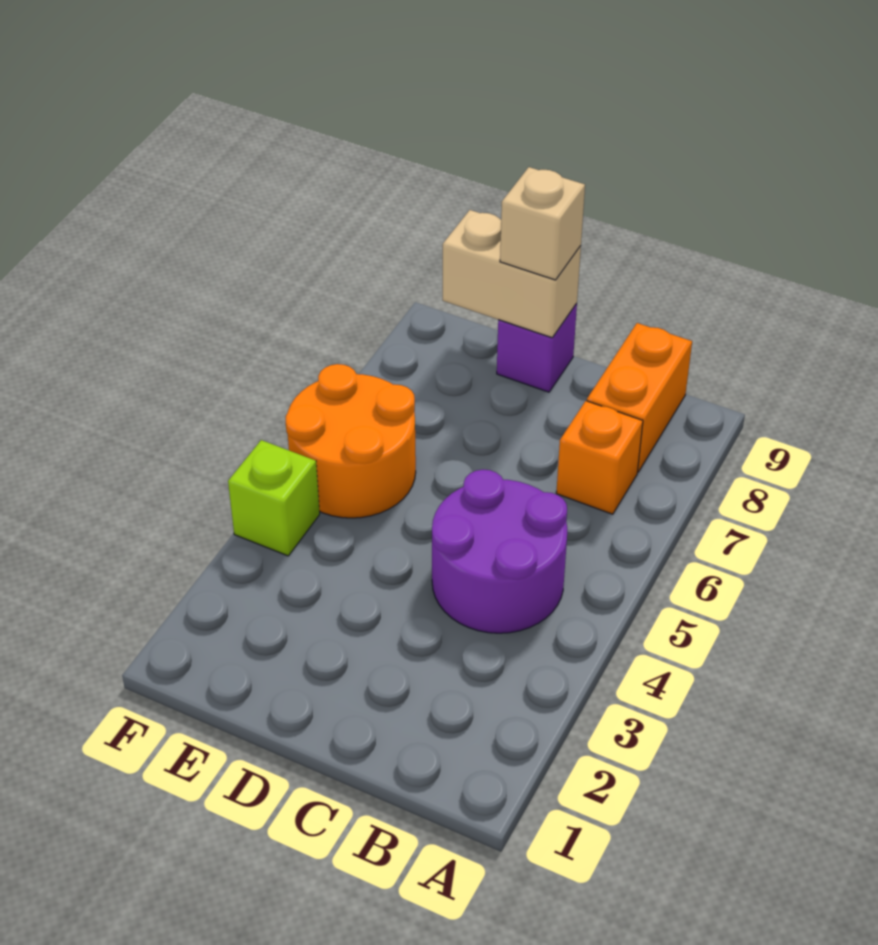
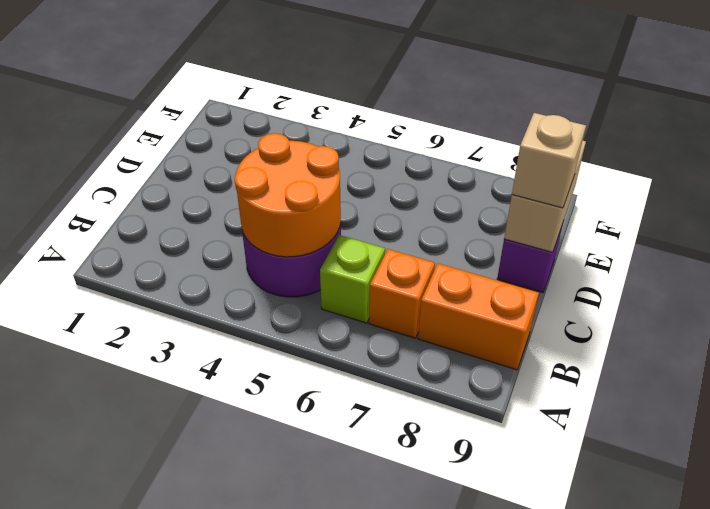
orange 2x2 round brick [286,364,416,518] -> orange 2x2 round brick moved to [235,133,341,257]
lime 1x1 brick [228,440,320,556] -> lime 1x1 brick moved to [320,235,385,323]

